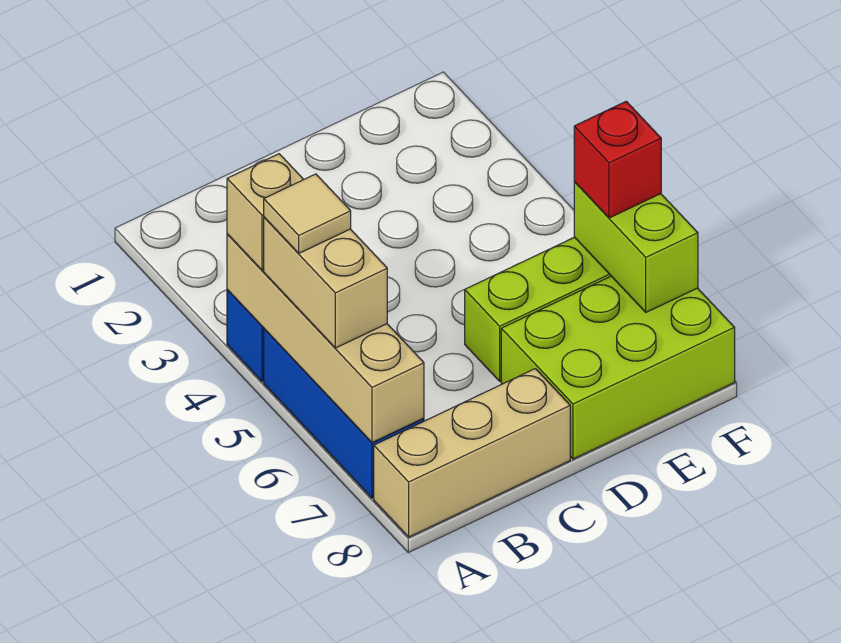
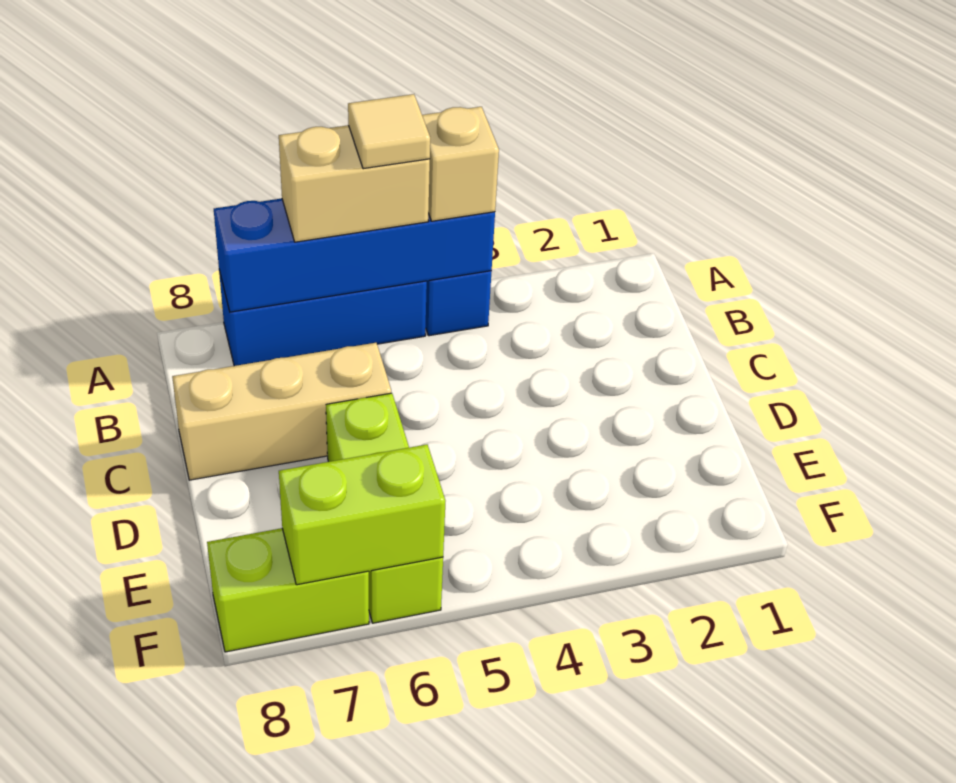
tan 1x4 brick [227,234,424,443] -> blue 1x4 brick [214,198,495,312]
tan 1x3 brick [374,369,570,537] -> tan 1x3 brick turned to [172,343,391,480]
lime 2x3 brick [501,276,735,459] -> lime 1x2 brick [207,528,369,652]
red 1x1 brick [574,101,661,218] -> none

